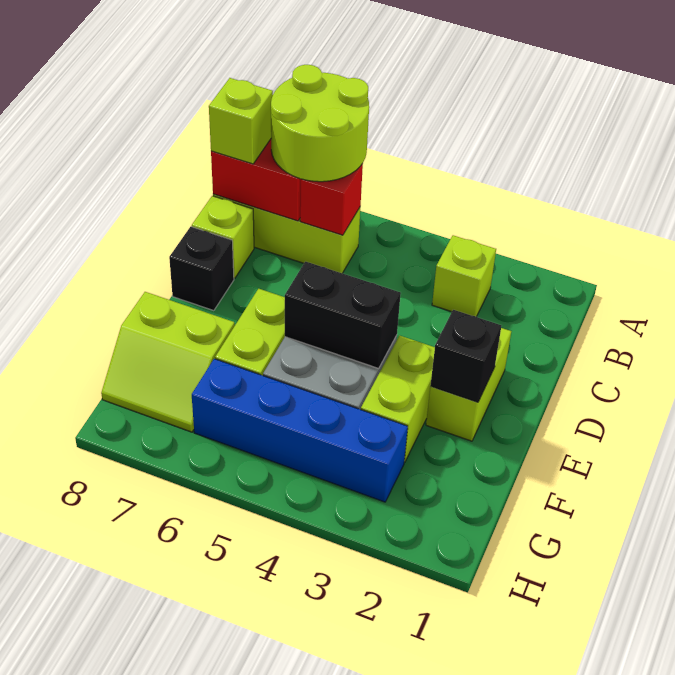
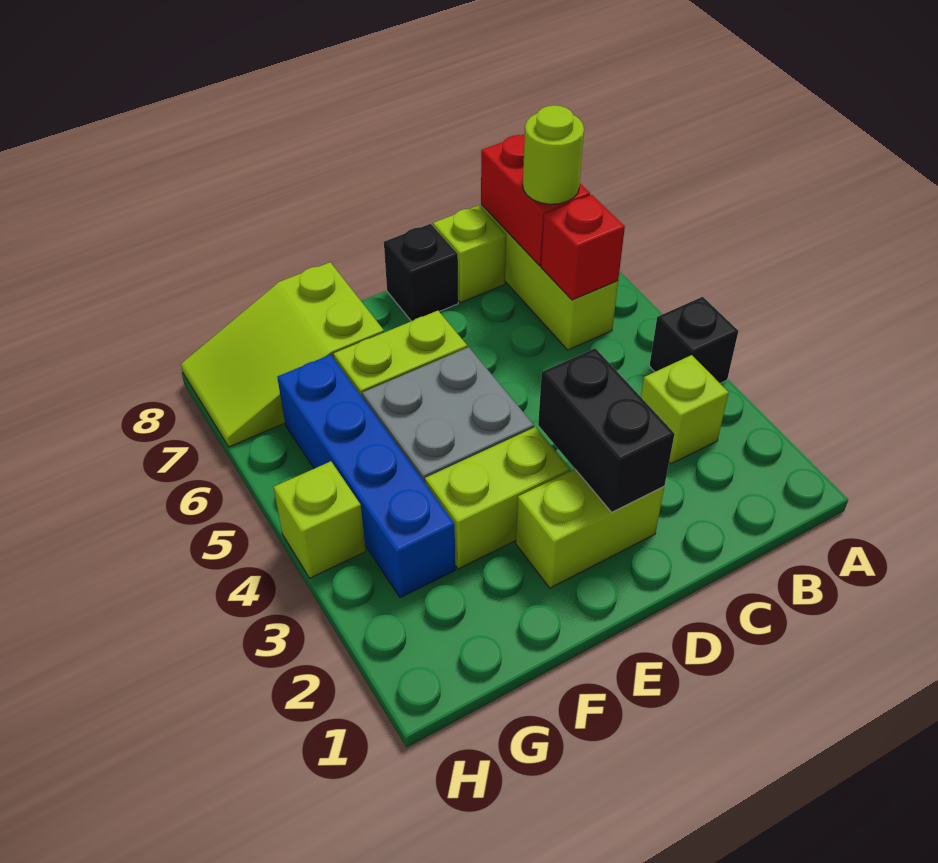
lime 2x2 round brick [271,65,369,182] -> lime 1x1 round brick [523,105,584,204]
lime 1x1 brick [209,78,273,164] -> lime 1x1 brick moved to [274,461,366,578]
black 1x1 brick [430,310,501,402] -> black 1x1 brick moved to [649,297,738,383]
black 1x2 brick [285,262,401,368] -> black 1x2 brick moved to [538,348,674,512]
lime 2x2 slope [101,292,235,432] -> lime 2x3 slope [181,262,384,447]

